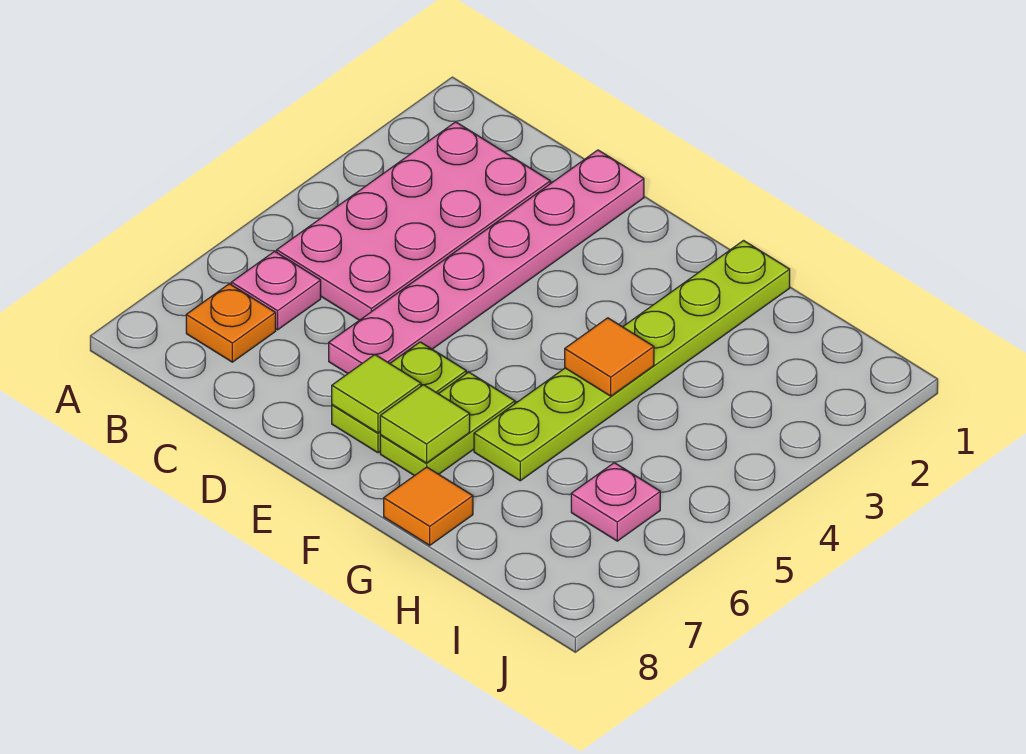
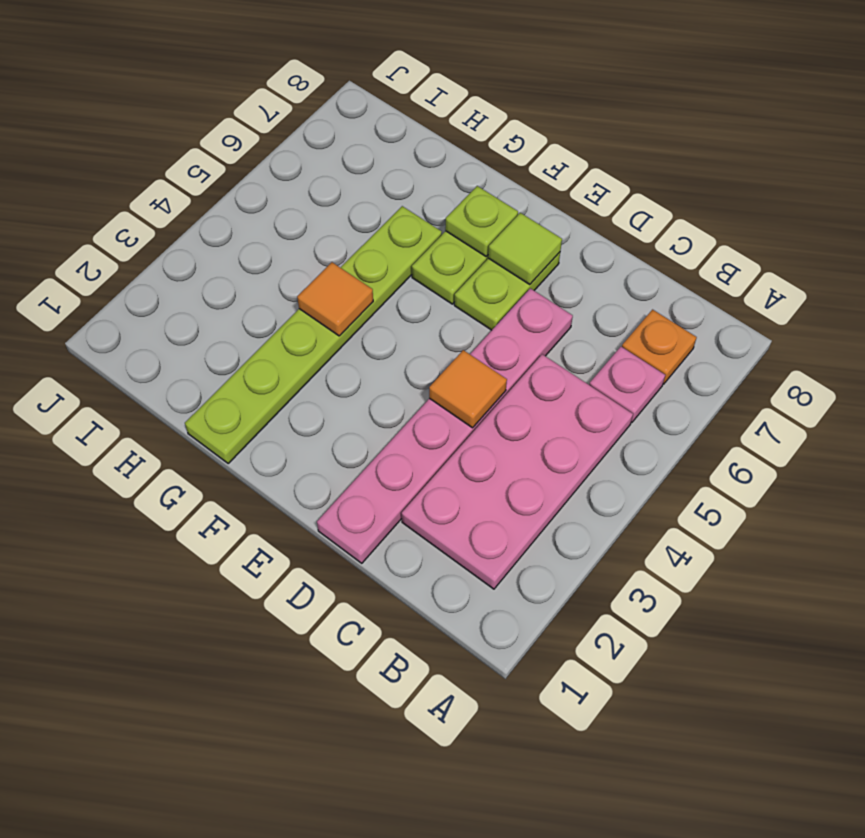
lime 1x1 tile [380,385,470,463] -> lime 1x1 plate [445,186,518,256]
orange 1x1 tile [384,467,473,545] -> orange 1x1 tile moved to [429,350,507,428]
pink 1x1 plate [571,463,660,541] -> none

